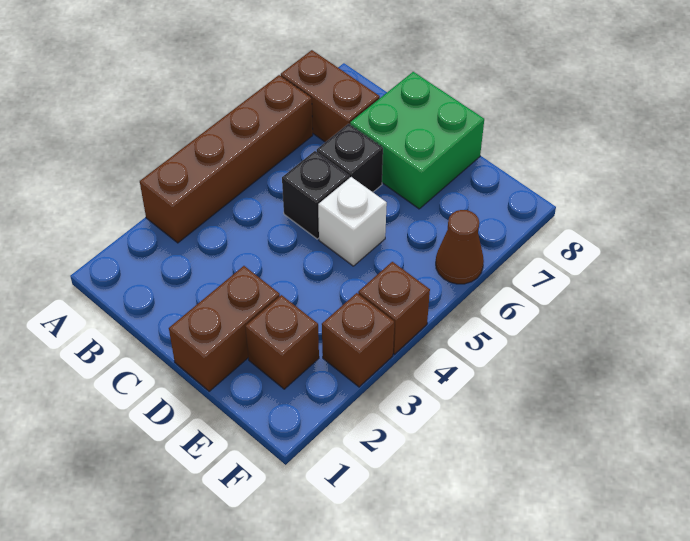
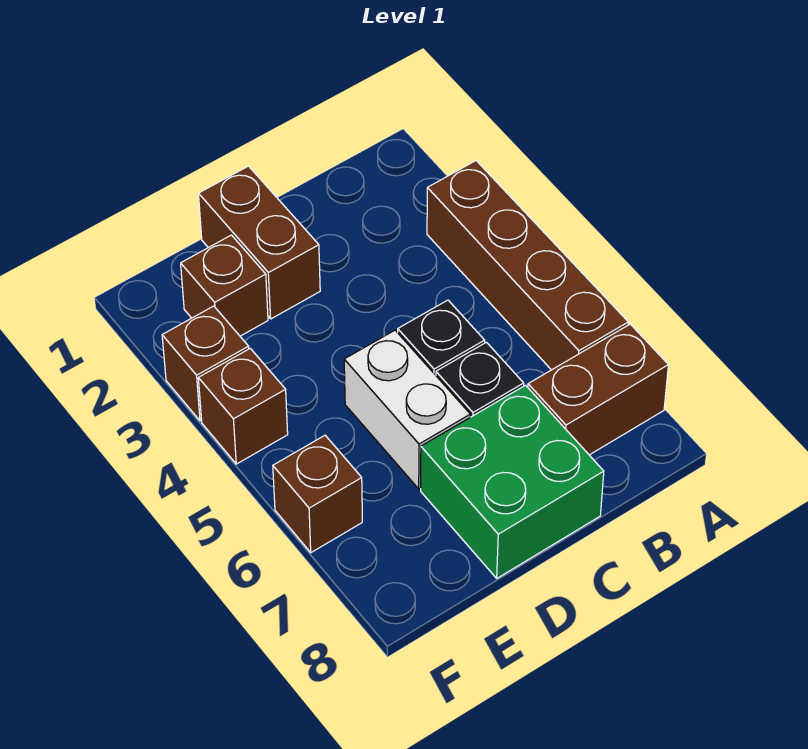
white 1x1 brick [318,177,387,266] -> white 1x2 brick [344,330,470,489]
brown 1x1 cone [436,210,484,284] -> brown 1x1 brick [273,435,362,553]

